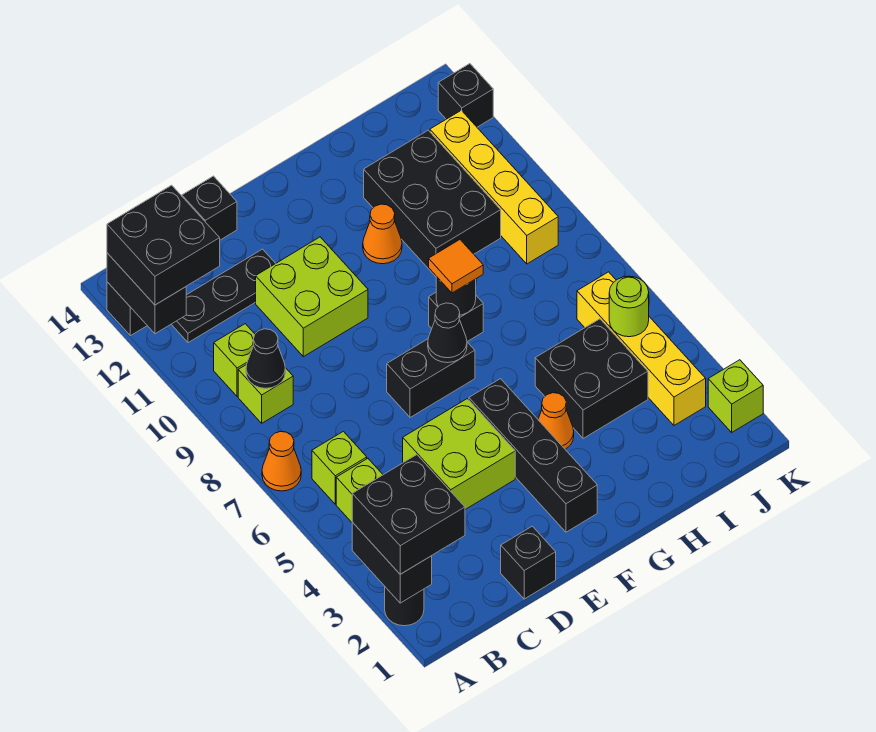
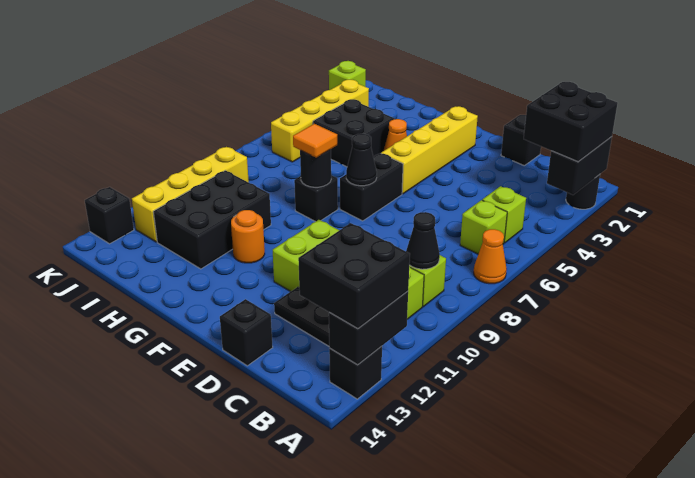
lime 2x2 brick [403,399,515,509] -> none
black 1x2 brick [387,339,475,418] -> black 1x2 brick turned to [340,153,403,221]
black 1x4 brick [469,379,597,532] -> yellow 1x4 brick [381,106,478,194]
orange 1x1 cone [363,204,402,264] -> orange 1x1 round brick [231,210,265,263]
lime 1x1 round brick [609,276,649,337] -> none

